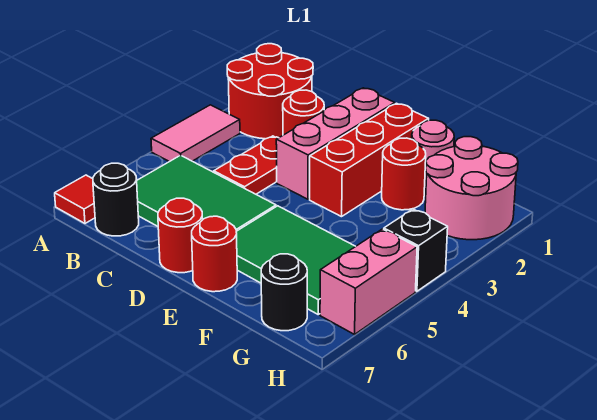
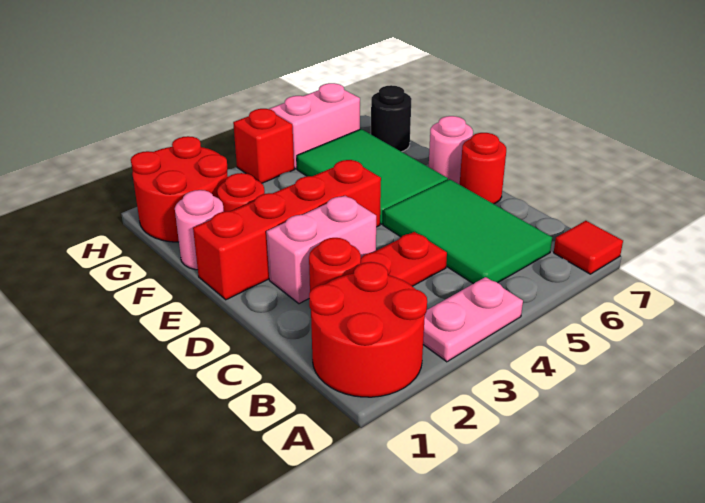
pink 1x2 tile [151,105,240,162] -> pink 1x2 plate [423,277,523,362]
black 1x1 round brick [93,163,139,236] -> none
pink 1x3 brick [276,88,395,199] -> pink 1x2 brick [266,196,376,304]
red 1x3 brick [310,103,429,217] -> red 1x4 brick [193,160,381,300]
red 1x1 round brick [192,216,237,292] -> pink 1x1 round brick [429,116,473,185]
pink 2x2 round brick [425,137,518,240] -> red 2x2 round brick [131,136,228,242]
black 1x1 brick [384,209,448,291] -> red 1x1 brick [233,109,294,183]

